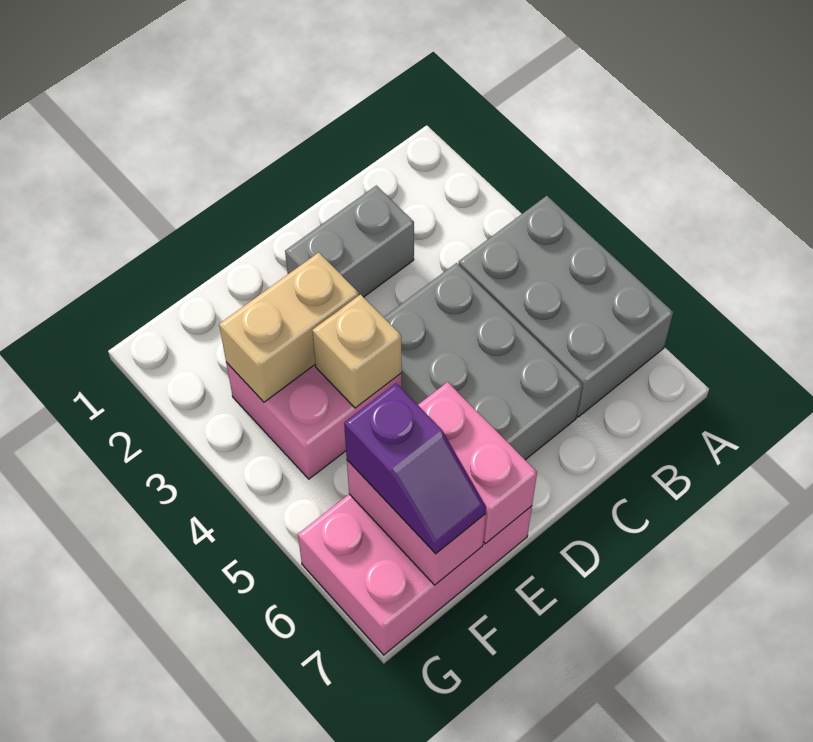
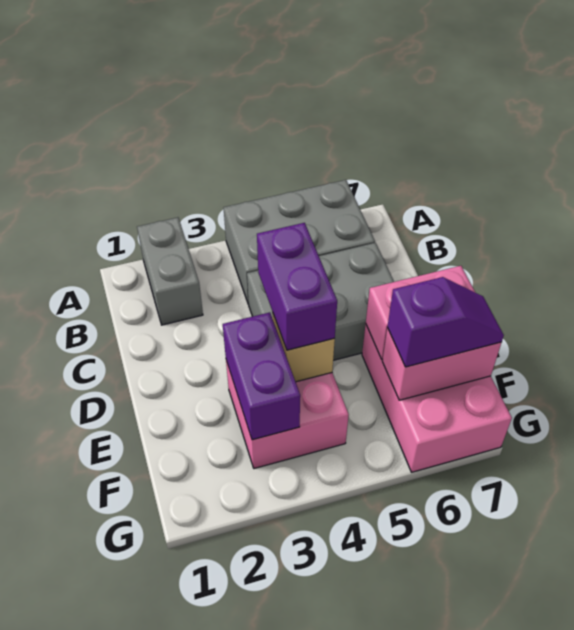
grey 1x2 brick [285,186,414,297] -> grey 1x2 brick moved to [137,217,203,325]
none -> purple 1x2 brick [257,223,337,350]
tan 1x2 brick [219,252,359,402] -> purple 1x2 brick [223,312,300,440]

